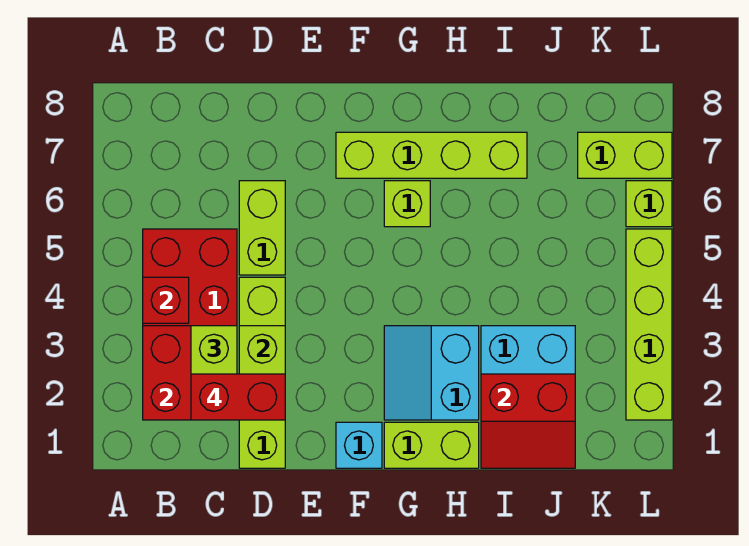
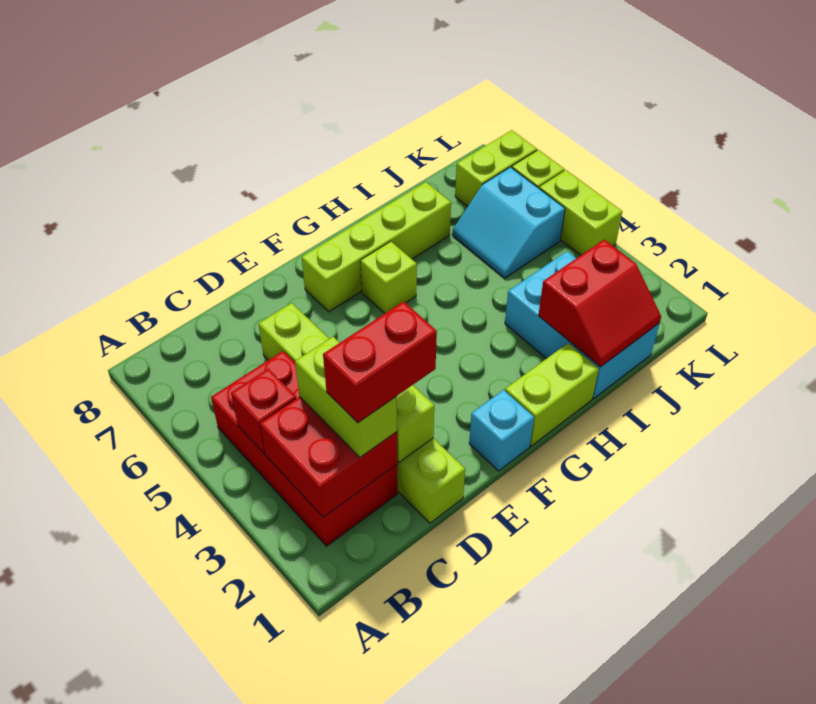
cyan 2x2 slope [384,326,479,420] -> cyan 2x2 slope moved to [452,167,565,278]
lime 1x4 brick [626,229,672,420] -> lime 1x2 brick [539,170,622,255]

